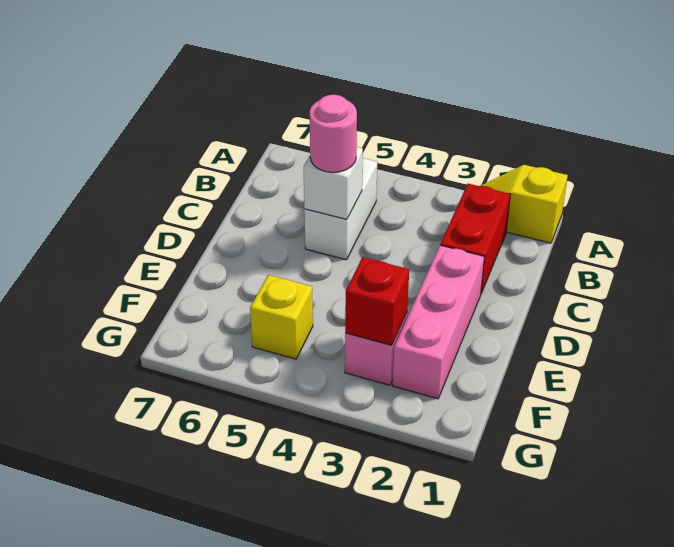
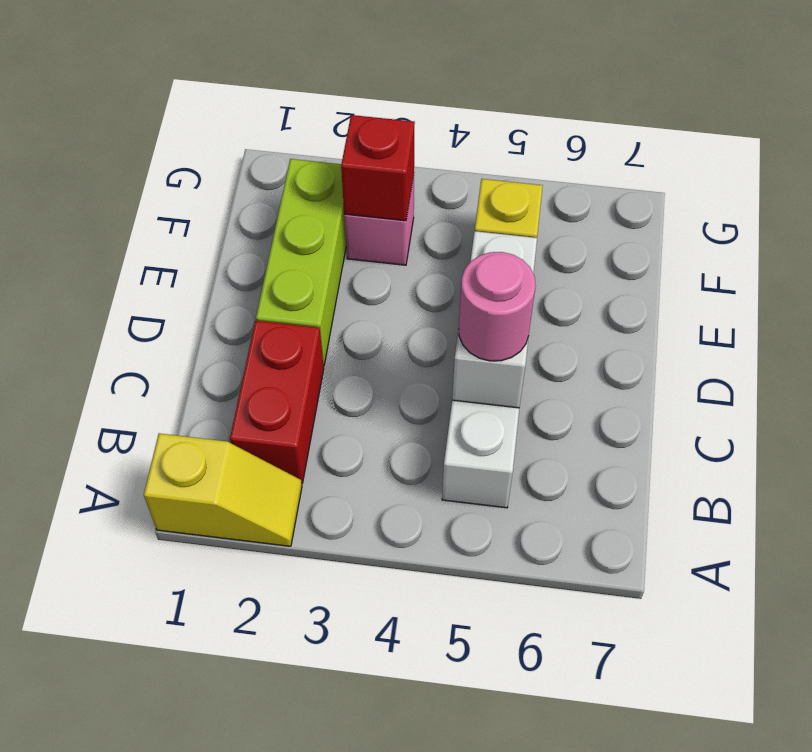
white 1x2 brick [304,158,377,260] -> white 1x4 brick [442,231,537,508]
pink 1x3 brick [393,245,484,399] -> lime 1x3 brick [256,159,346,366]

